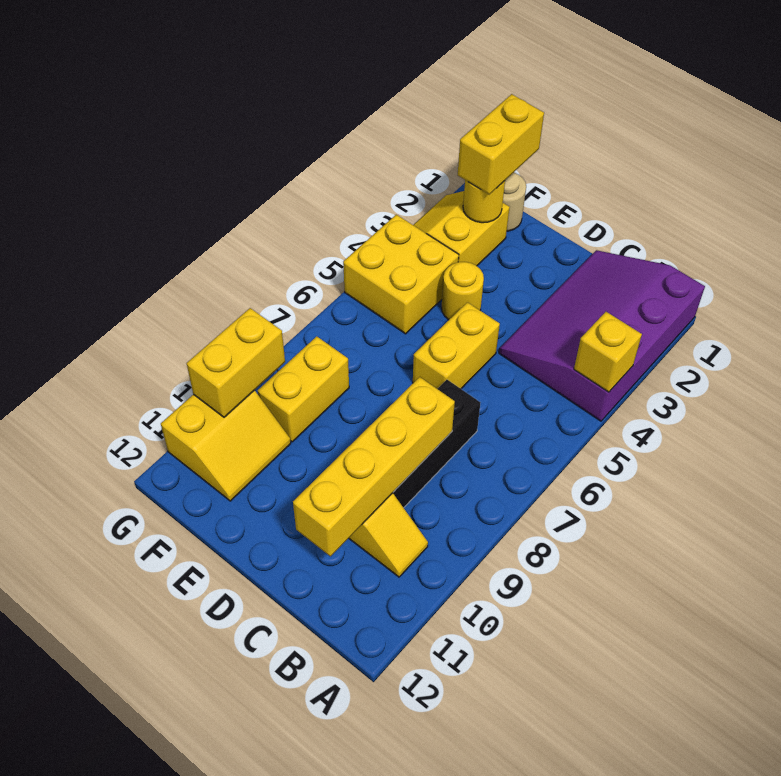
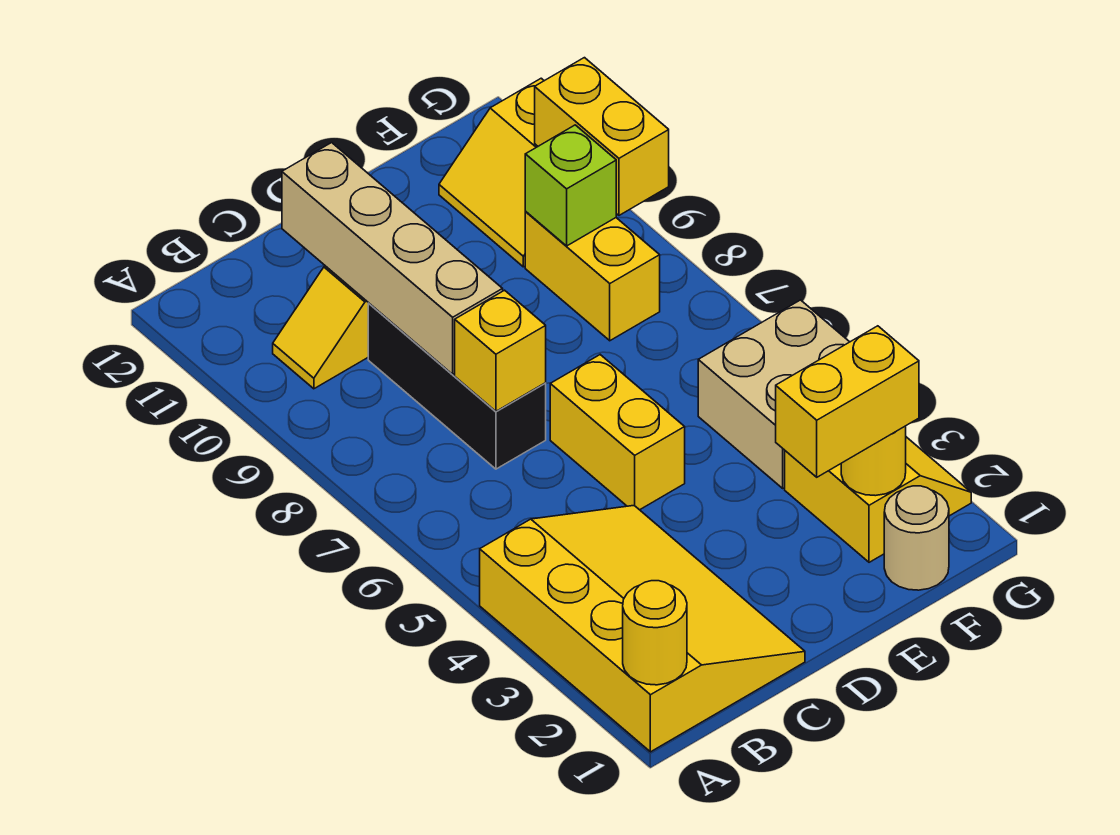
purple 3x4 slope [499,250,705,421] -> yellow 3x4 slope [480,506,805,752]
yellow 1x1 brick [574,312,642,392] -> yellow 1x1 brick moved to [455,290,546,411]
yellow 1x4 brick [293,377,455,556] -> tan 1x4 brick [282,143,503,375]
yellow 1x1 round brick [442,262,484,320] -> yellow 1x1 round brick moved to [623,581,687,685]
yellow 1x2 brick [458,94,544,194] -> yellow 1x2 brick turned to [776,326,919,477]
yellow 2x2 brick [343,215,459,334] -> tan 2x2 brick [698,300,849,488]
none -> lime 1x1 brick [525,125,616,246]

